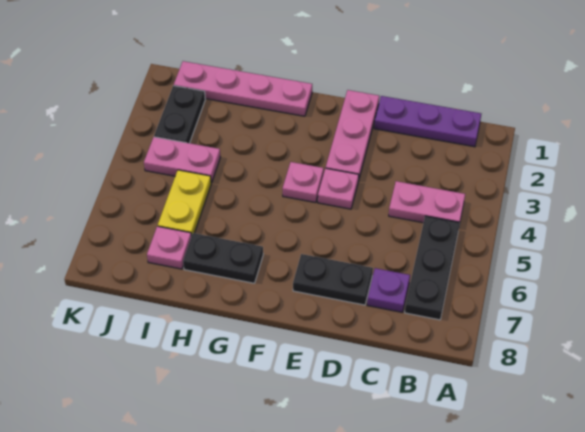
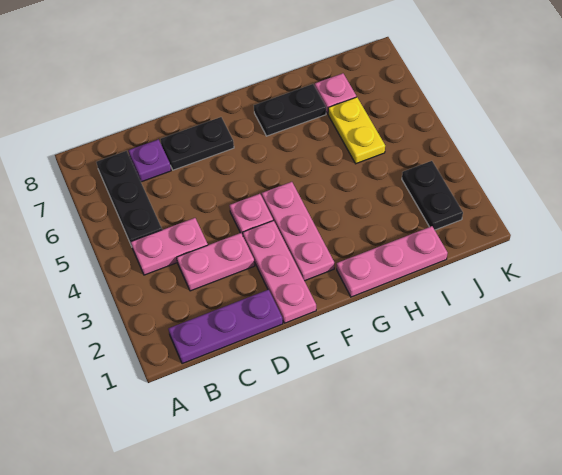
pink 1x1 plate [283,162,324,203] -> pink 1x3 plate [262,182,334,281]
pink 1x4 plate [174,61,312,116] -> pink 1x3 plate [337,226,448,297]
pink 1x2 plate [144,137,220,183] -> pink 1x2 plate moved to [177,233,255,291]

